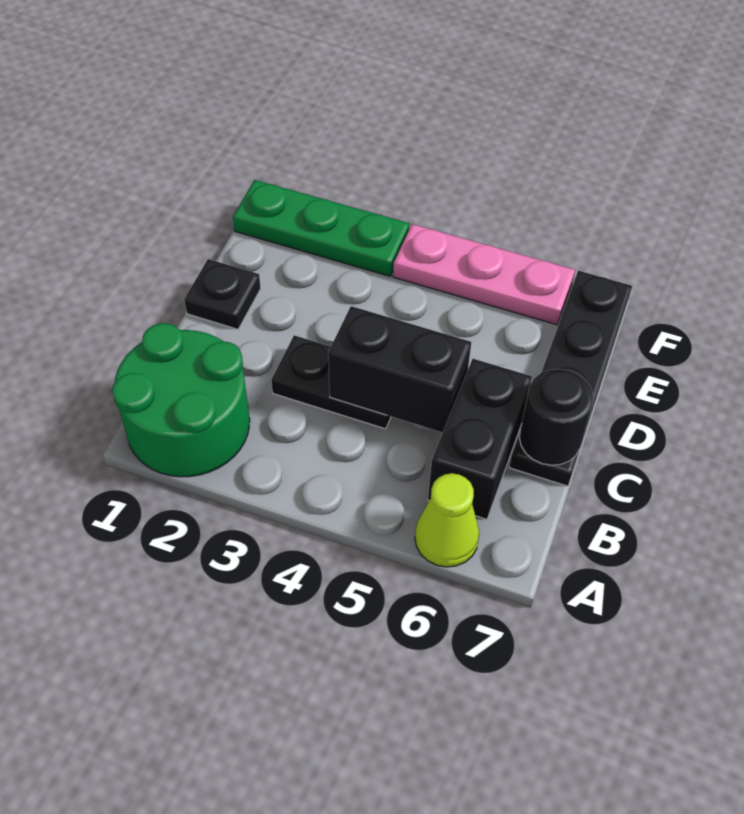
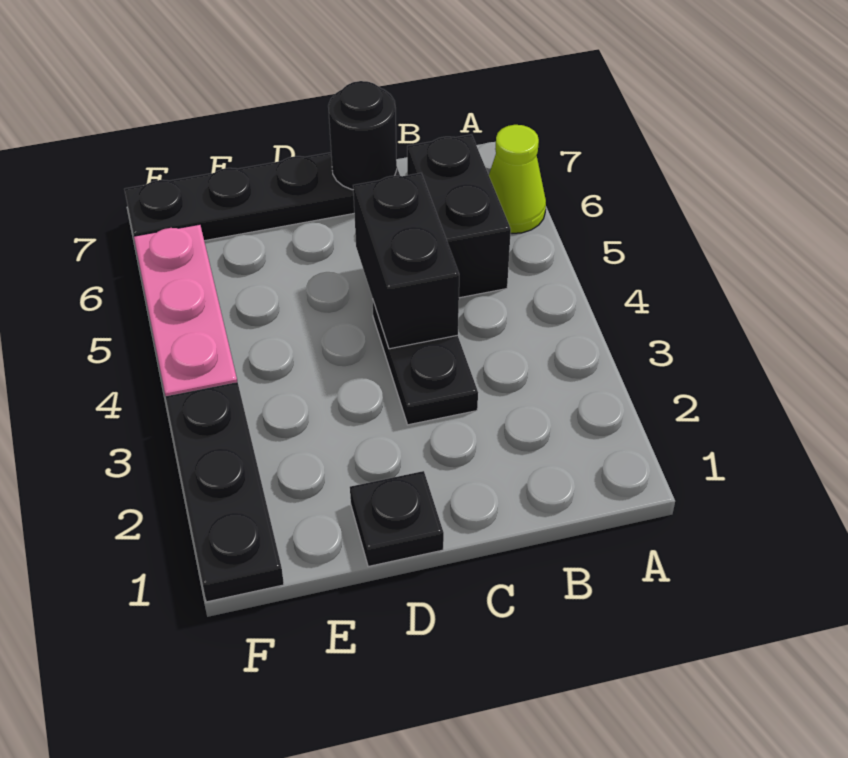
green 2x2 round brick [112,323,250,477] -> none
black 1x2 brick [428,359,532,519] -> black 1x2 brick turned to [407,135,511,298]
green 1x3 plate [233,180,409,276] -> black 1x3 plate [165,382,284,602]

